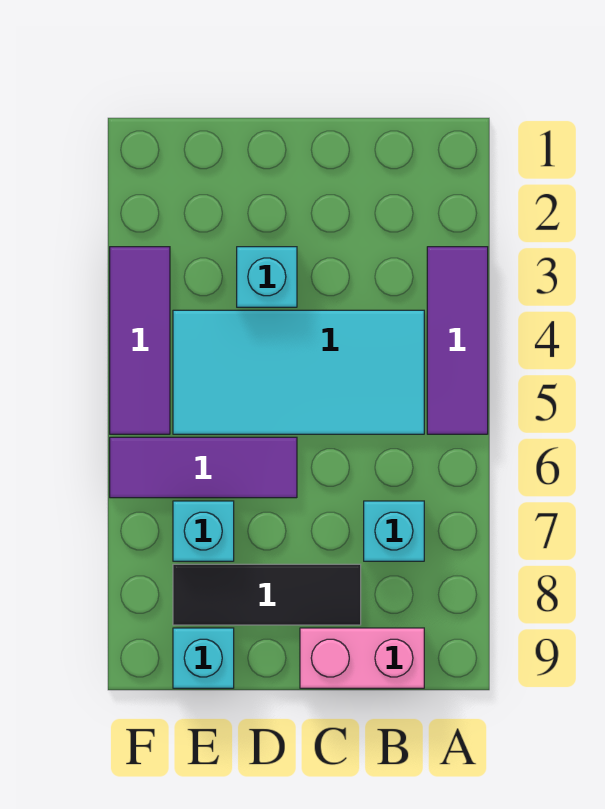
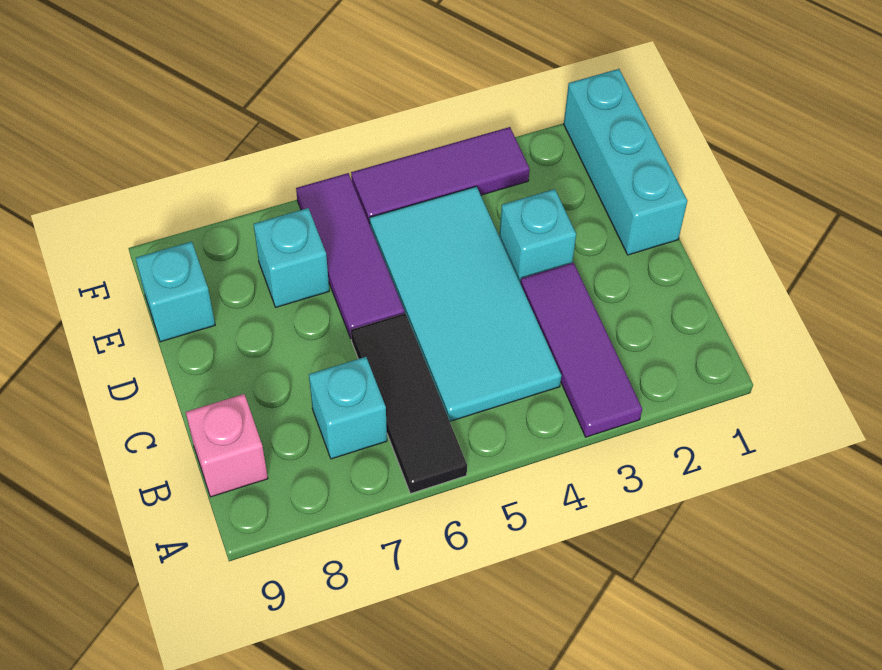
purple 1x3 tile [427,247,488,434] -> purple 1x3 tile turned to [520,263,642,437]
pink 1x2 brick [300,628,424,688] -> pink 1x1 brick [186,394,268,497]
black 1x3 tile [173,564,361,625] -> black 1x3 tile moved to [351,313,467,494]
none -> cyan 1x3 brick [564,69,687,255]

